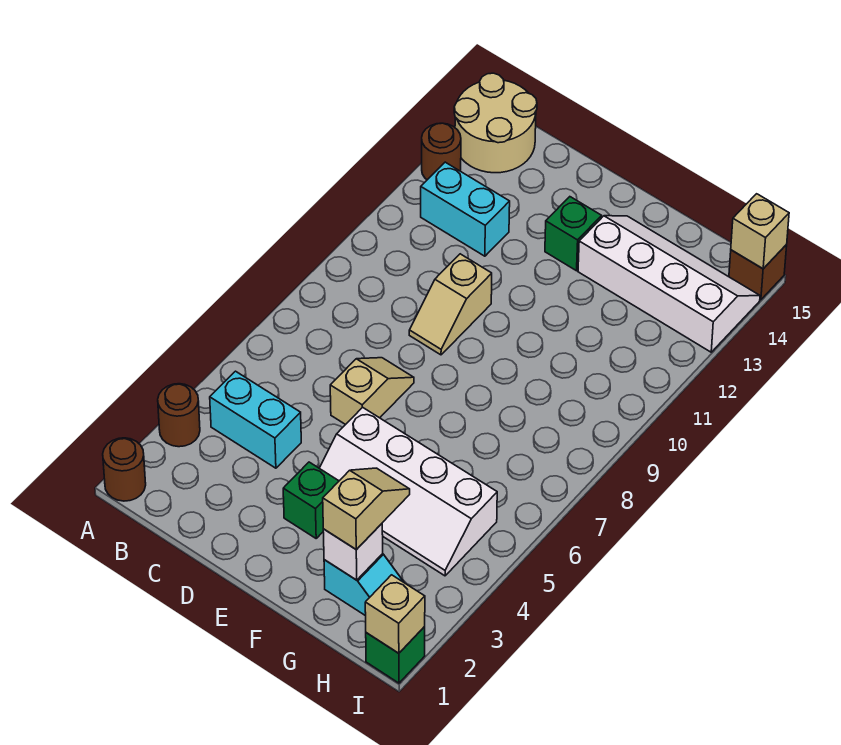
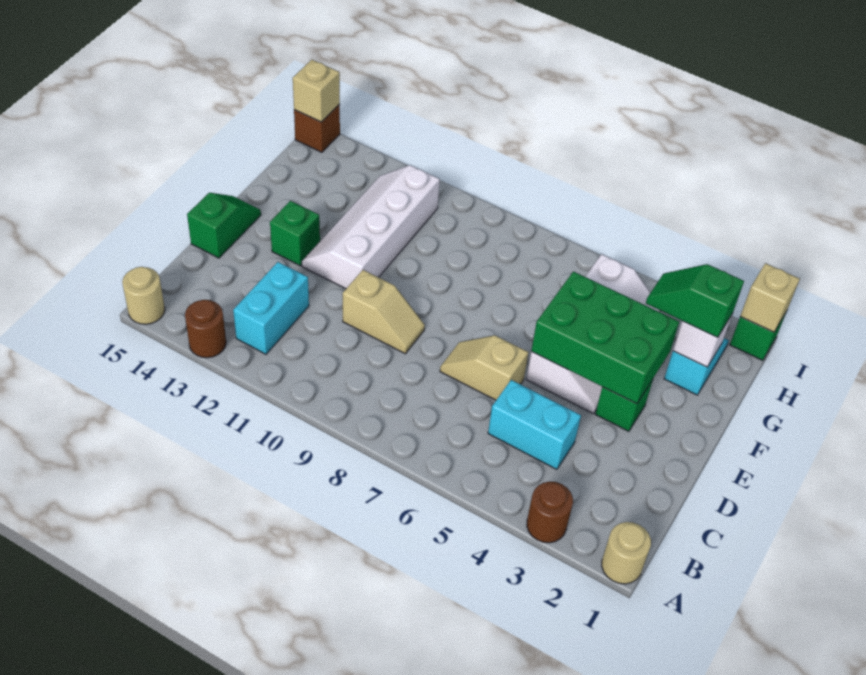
brown 1x1 round brick [103,438,146,501] -> tan 1x1 round brick [602,522,651,584]
tan 2x2 round brick [454,73,537,173] -> tan 1x1 round brick [122,267,165,324]
cyan 1x2 brick [210,371,301,468] -> cyan 1x2 brick turned to [488,380,581,469]
none -> green 1x2 slope [187,193,261,258]
none -> green 2x3 brick [531,271,679,404]
white 2x4 slope [578,216,760,352] -> white 2x4 slope moved to [302,165,440,289]
tan 1x2 slope [323,468,410,550] -> green 1x2 slope [646,264,744,337]

